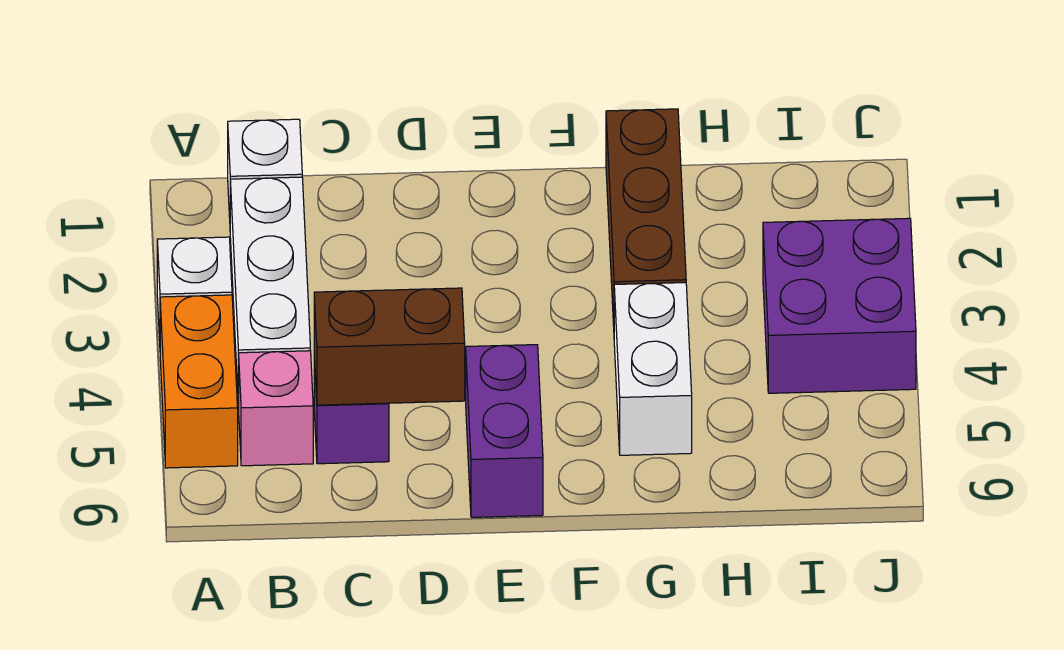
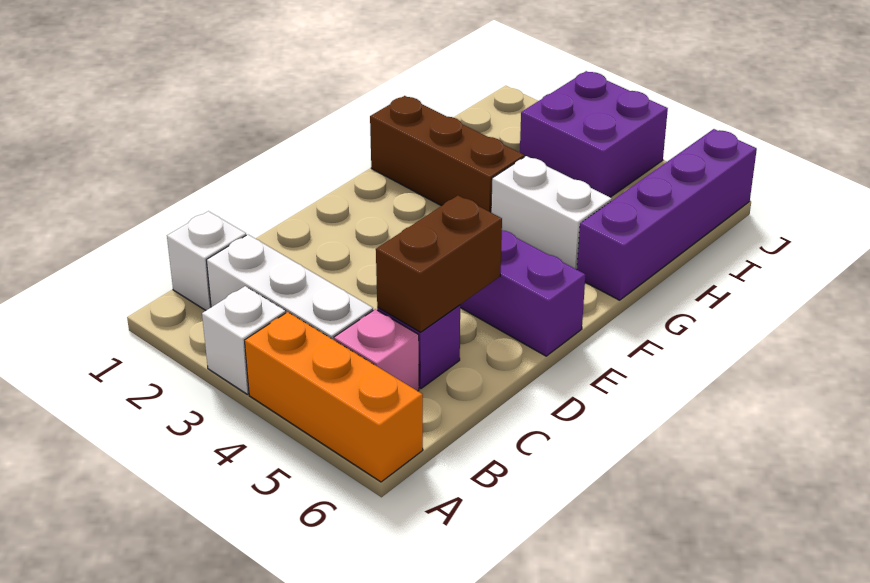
orange 1x2 brick [160,295,238,468] -> orange 1x3 brick [245,312,423,482]
none -> purple 1x4 brick [577,129,757,300]

